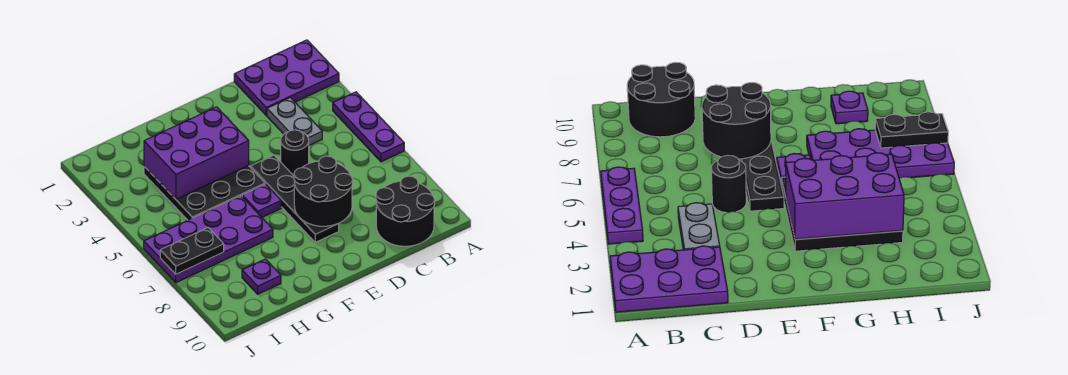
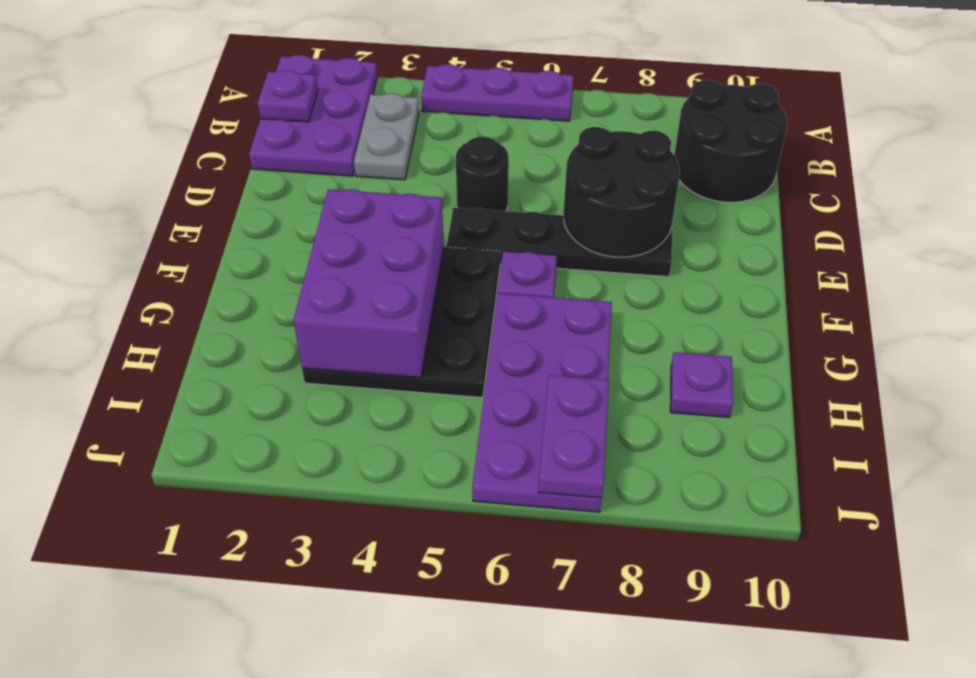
none -> purple 1x1 plate [258,70,318,122]
grey 1x2 plate [267,98,322,145] -> grey 1x2 plate turned to [354,93,419,180]
black 1x2 plate [160,228,224,274] -> purple 1x2 plate [539,375,609,498]

